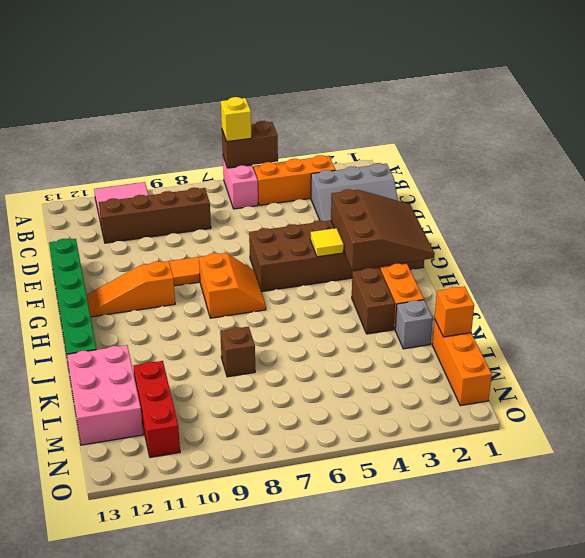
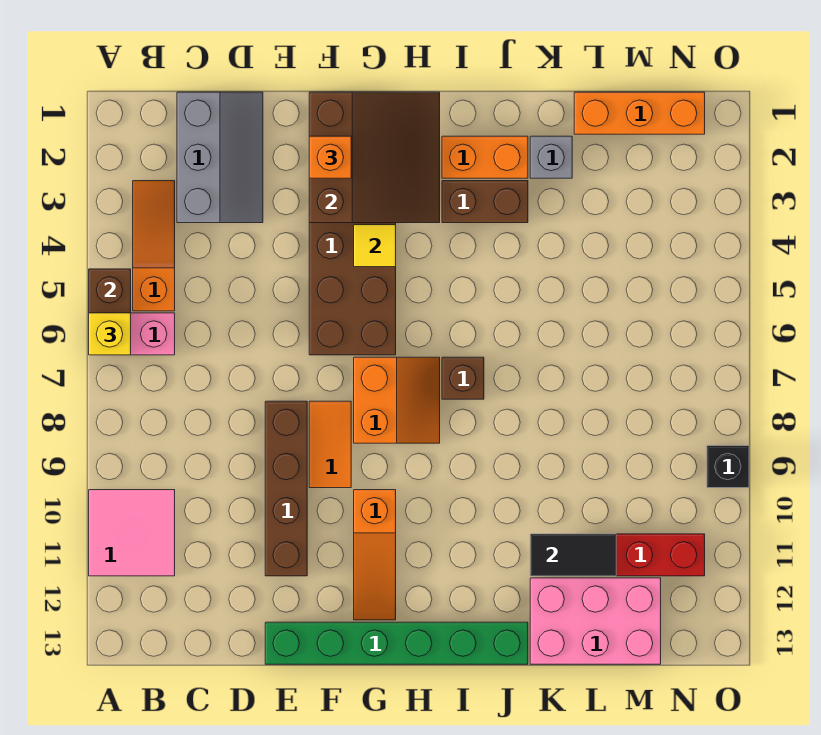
orange 1x3 brick [254,155,335,205] -> orange 1x3 slope [133,181,175,311]
brown 1x4 brick [99,188,211,243] -> brown 1x4 brick moved to [265,401,307,576]
brown 3x3 slope [331,189,435,270] -> brown 3x3 slope turned to [309,92,440,223]
orange 2x2 slope [199,253,266,318] -> orange 2x2 slope turned to [354,357,440,443]
brown 1x1 brick [220,327,255,377] -> brown 1x1 brick moved to [442,357,484,399]
none -> black 1x2 tile [530,534,616,576]
orange 1x1 brick [435,286,474,337] -> orange 1x1 brick moved to [309,136,351,178]
none -> black 1x1 brick [707,446,749,488]

